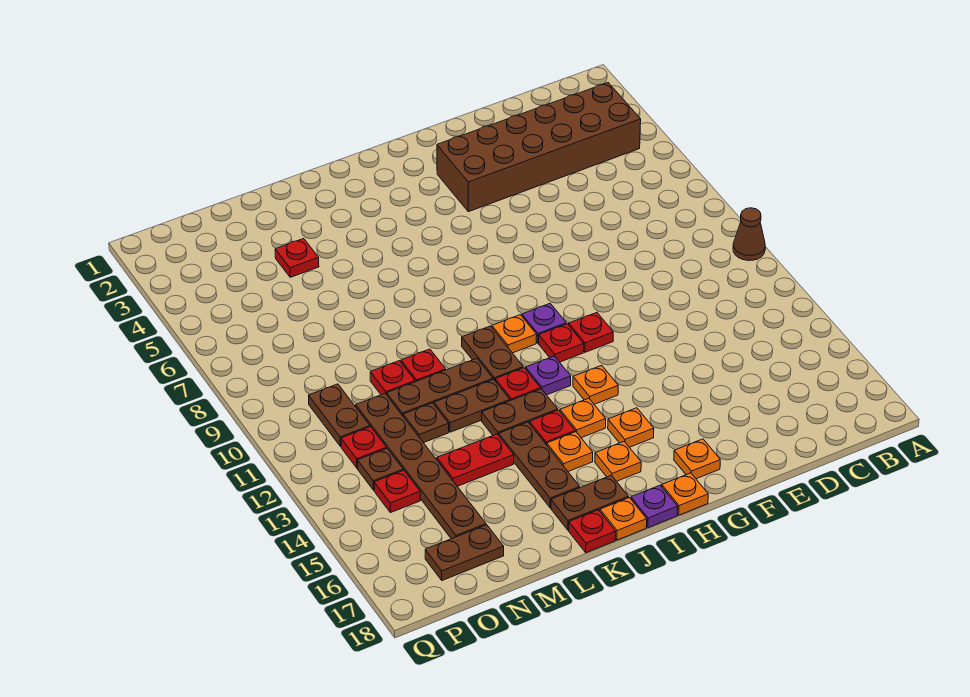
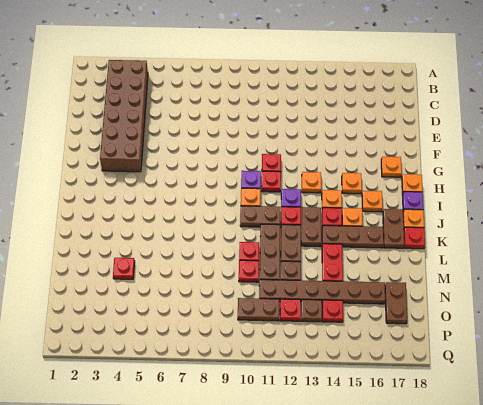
brown 1x1 cone [733,208,765,260] -> none

